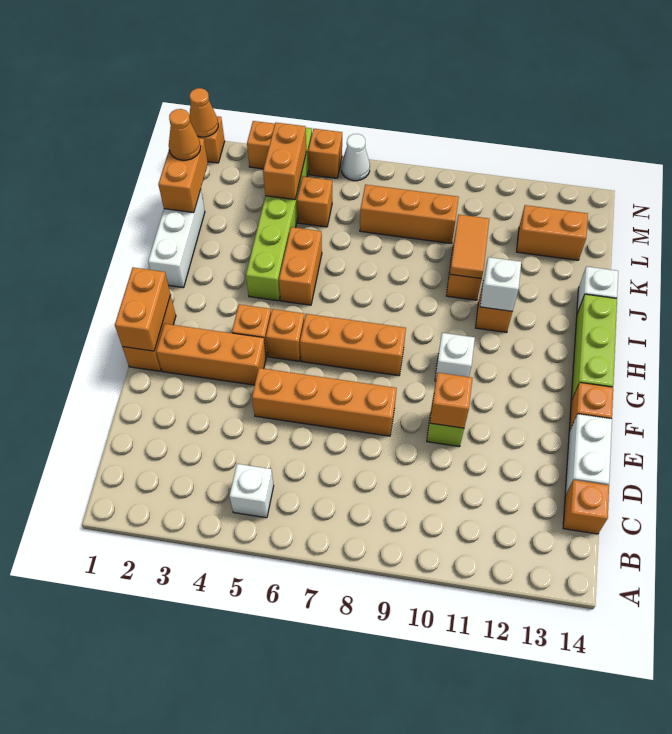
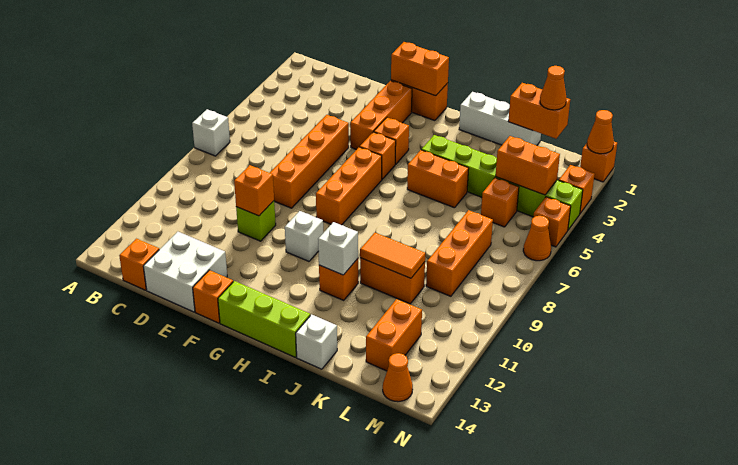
white 1x1 brick [230,464,274,518] -> white 1x1 brick moved to [192,109,230,156]
white 1x2 brick [565,414,612,495] -> white 2x2 brick [143,232,227,312]
none -> orange 1x1 cone [383,353,413,402]
white 1x1 cone [341,134,370,181] -> orange 1x1 cone [523,216,551,261]

